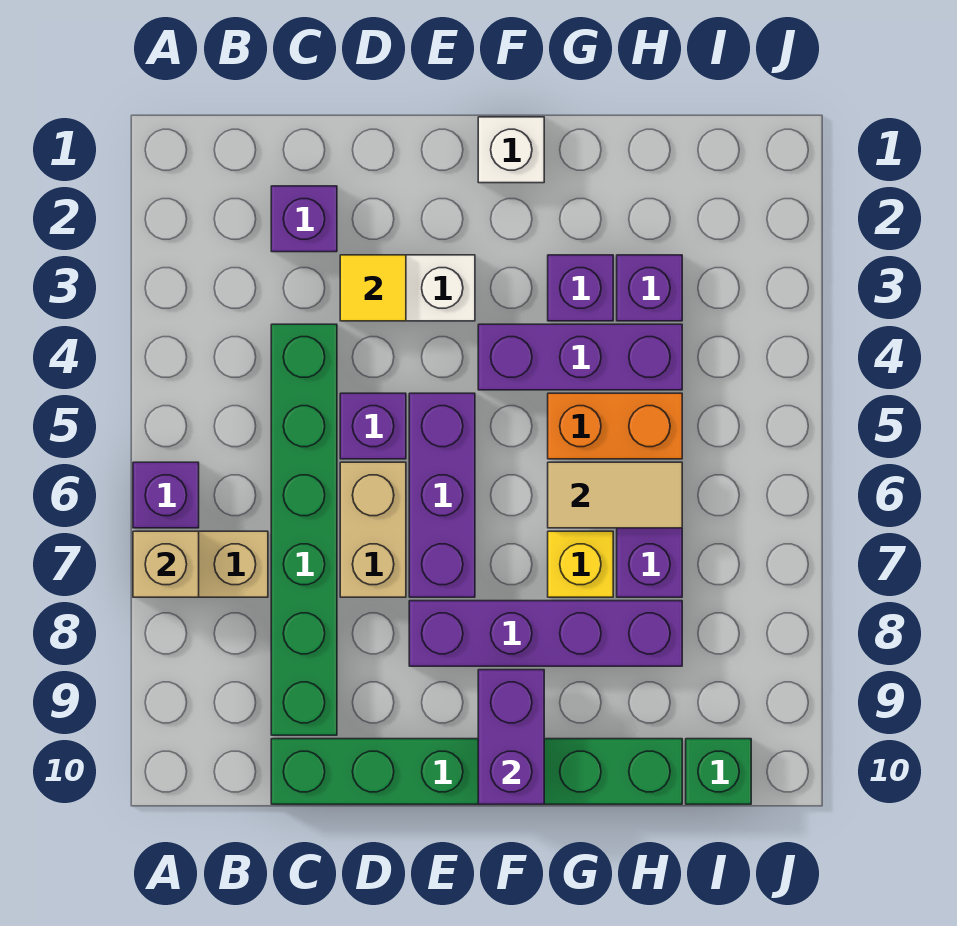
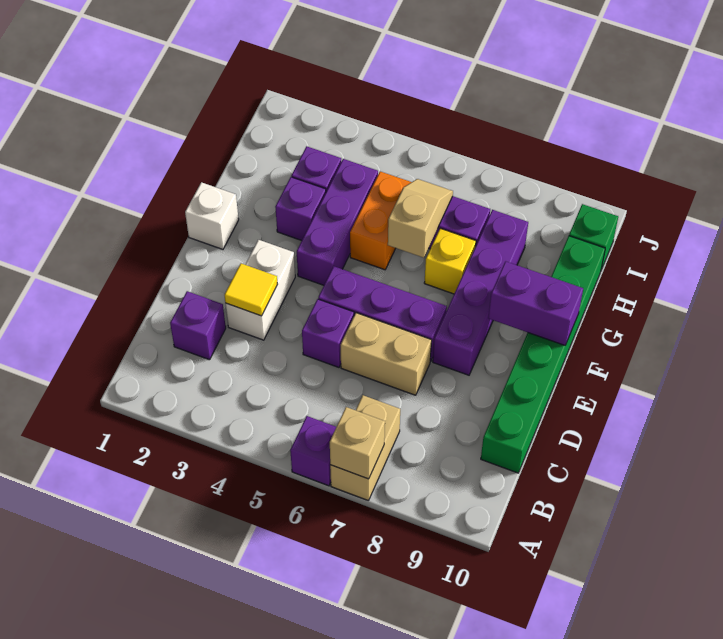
green 1x6 brick [271,324,337,735] -> none
tan 1x2 tile [548,462,682,528] -> tan 1x2 slope [388,179,453,258]

